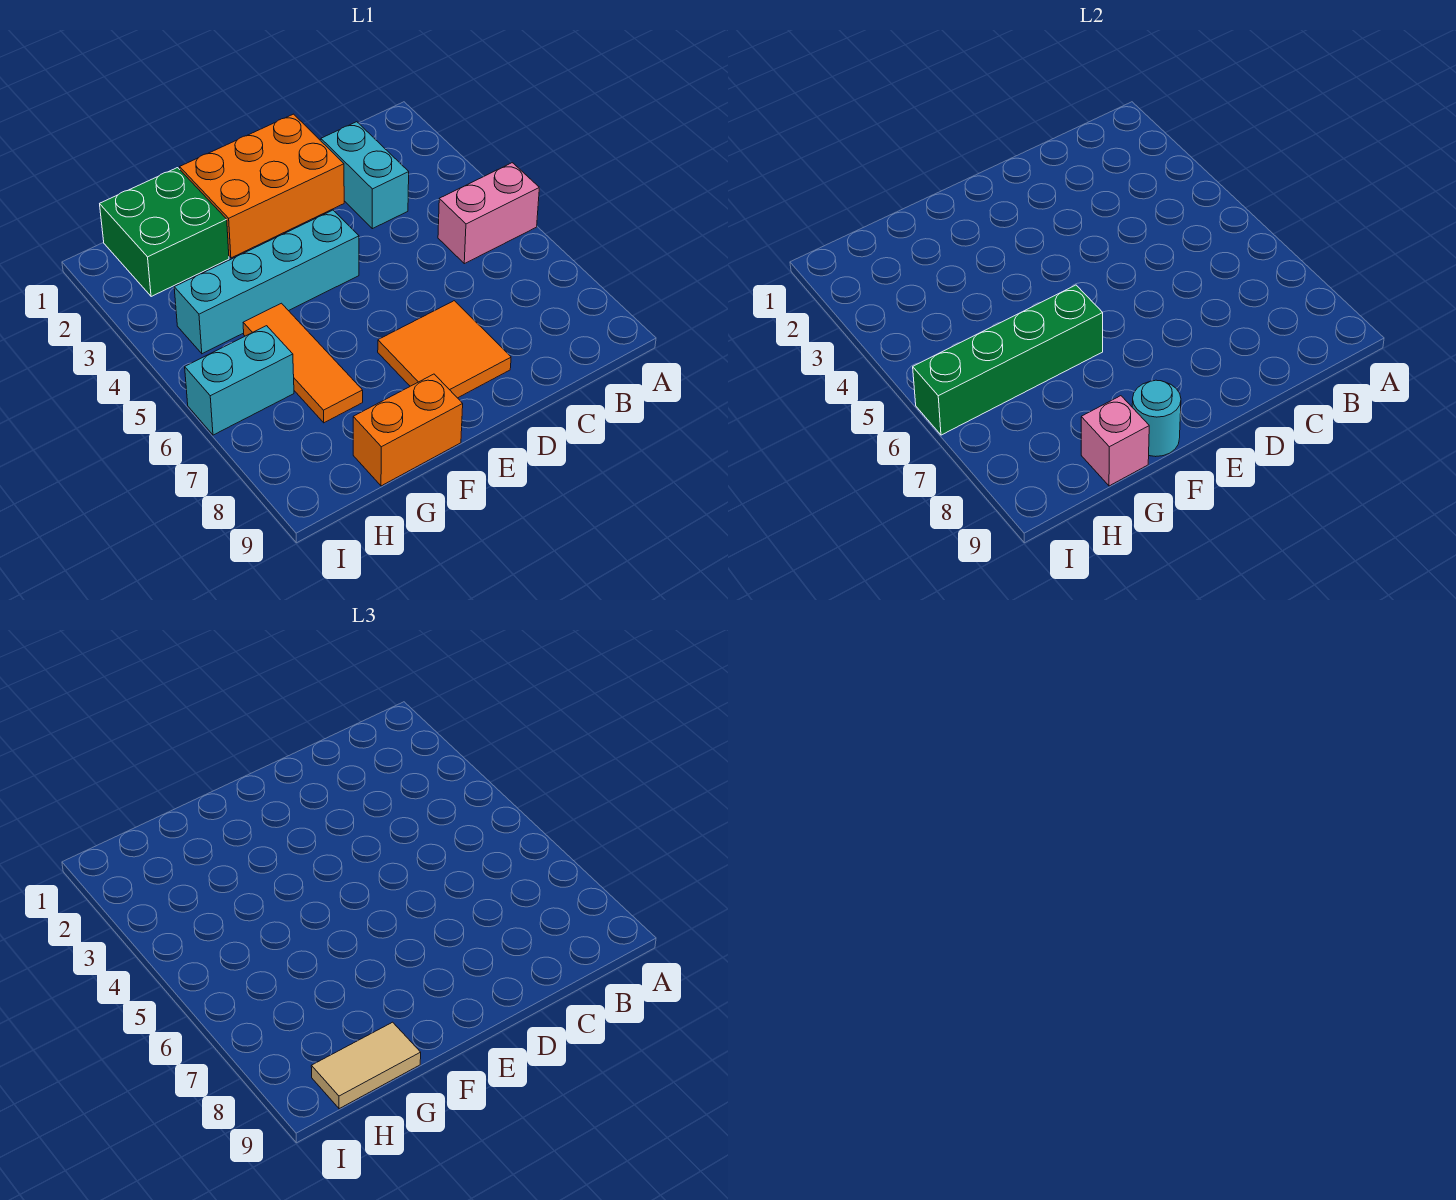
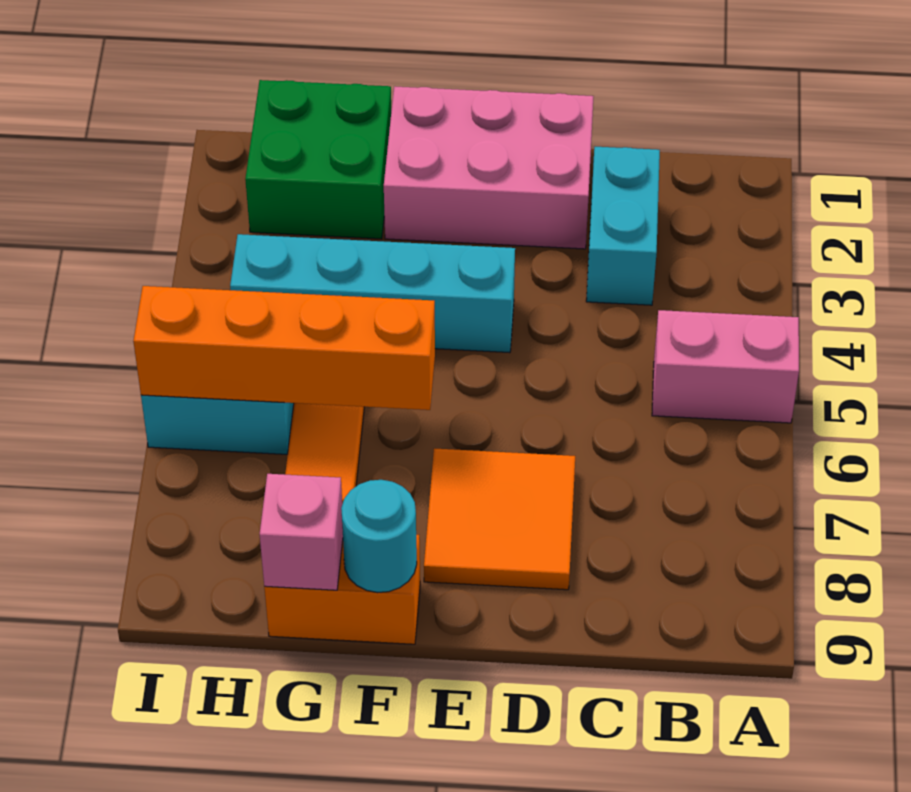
orange 2x3 brick [180,114,344,258] -> pink 2x3 brick [384,86,594,249]
green 1x4 brick [913,285,1103,435] -> orange 1x4 brick [133,286,435,410]
tan 1x2 tile [311,1022,421,1109] -> none

